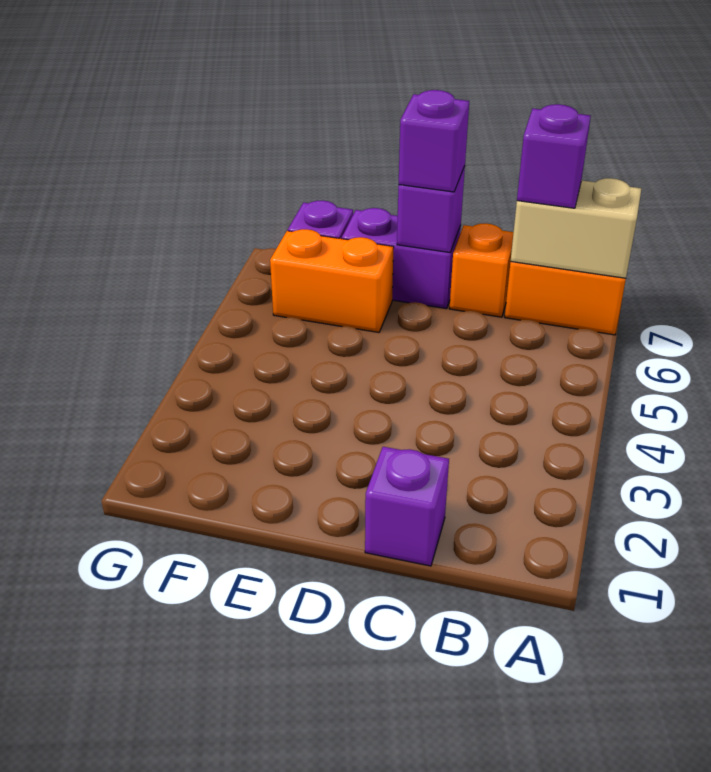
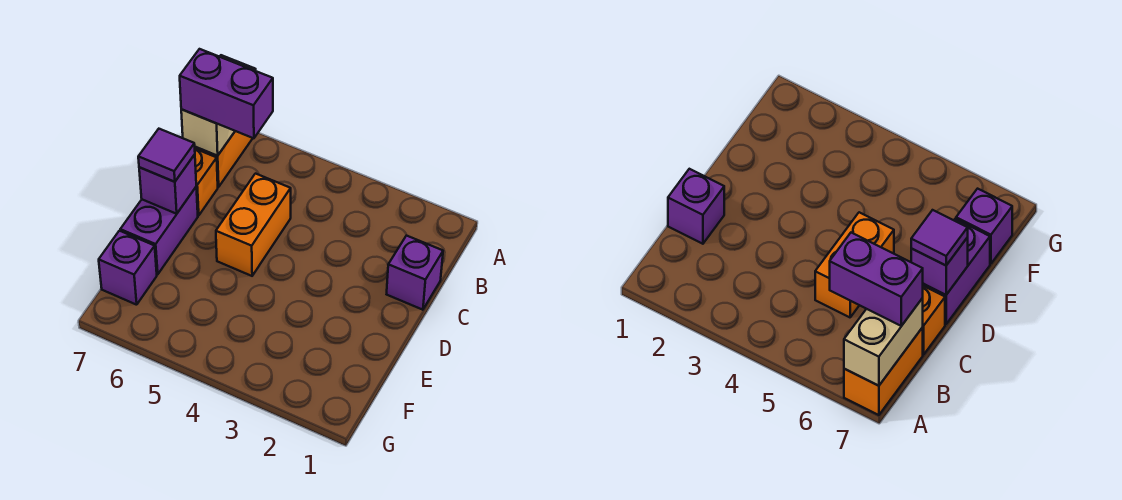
purple 1x1 brick [517,104,591,208] -> purple 1x2 brick [180,49,273,138]
purple 1x1 brick [399,90,469,192] -> purple 1x1 tile [138,129,195,182]
orange 1x2 brick [270,229,394,332] -> orange 1x2 brick moved to [216,174,291,276]

